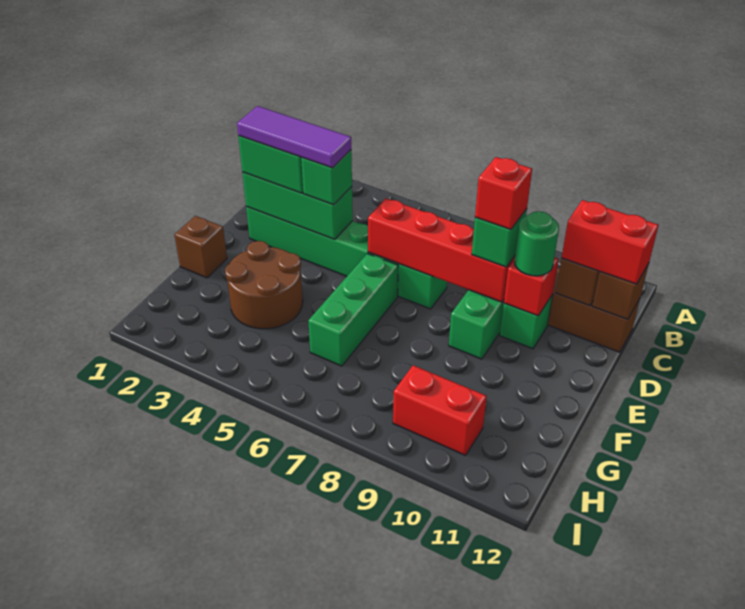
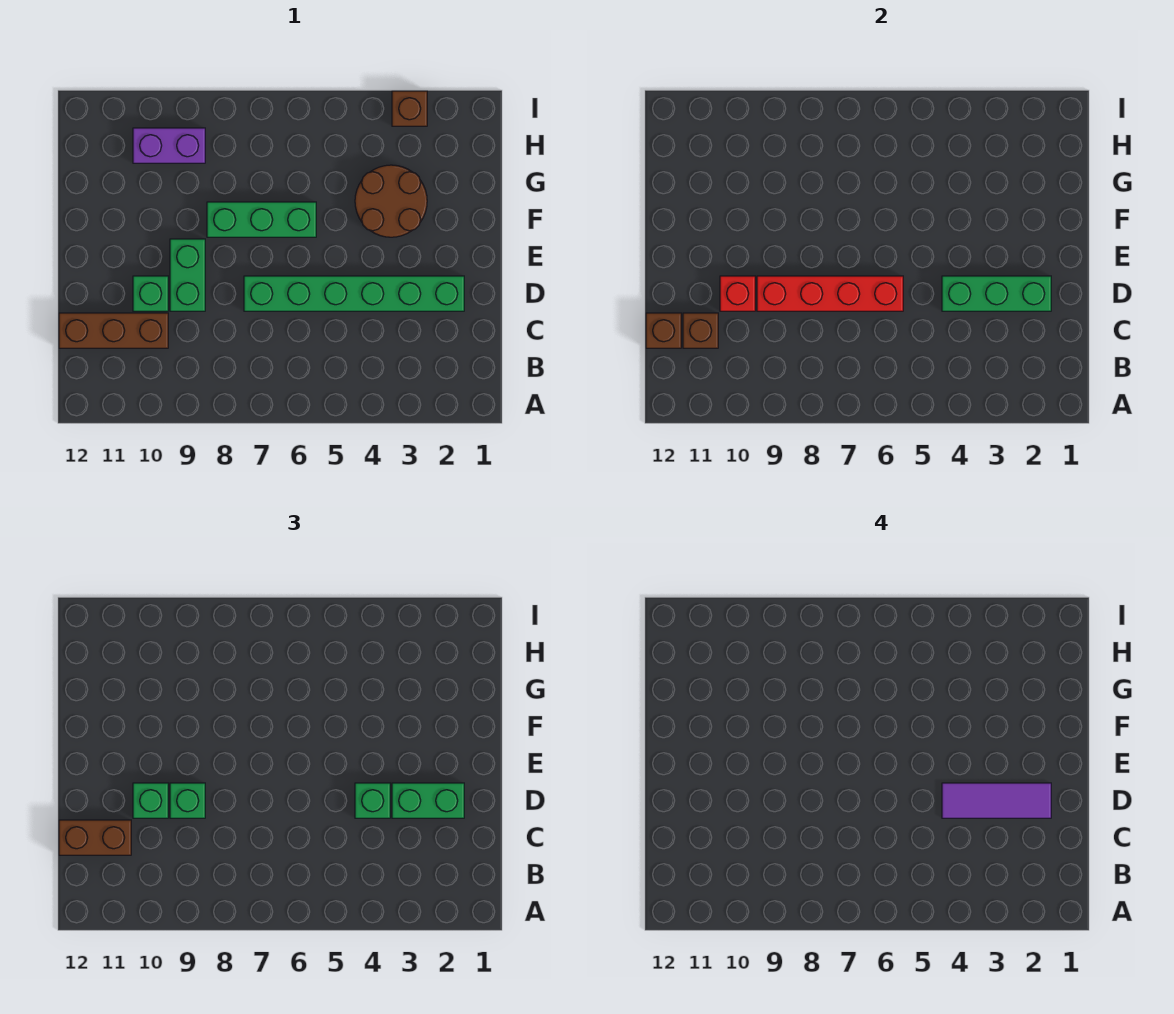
red 1x2 brick [562,200,658,284] -> brown 1x2 brick [59,820,131,855]
red 1x1 brick [475,157,532,229] -> none
green 1x1 round brick [515,211,559,276] -> green 1x1 brick [133,783,168,818]
green 1x3 brick [308,254,398,366] -> green 1x3 brick turned to [207,202,316,237]
brown 1x1 brick [174,216,227,278] -> brown 1x1 brick moved to [392,91,427,126]
red 1x2 brick [393,365,487,455] -> purple 1x2 brick [133,128,205,163]

